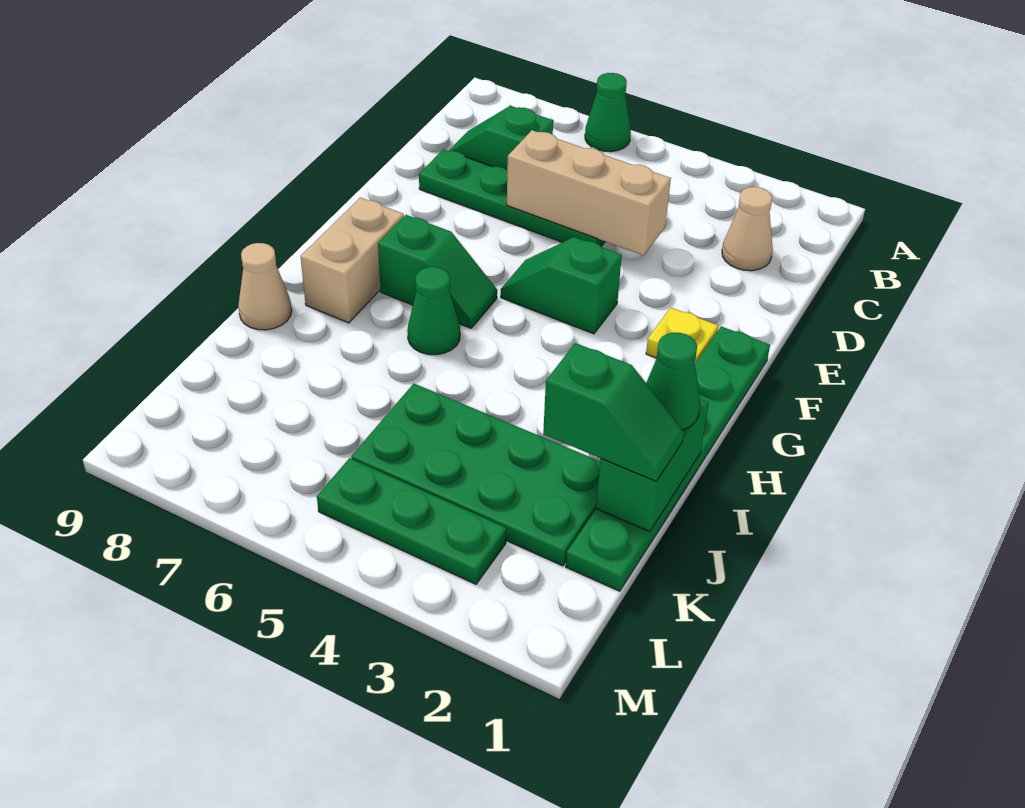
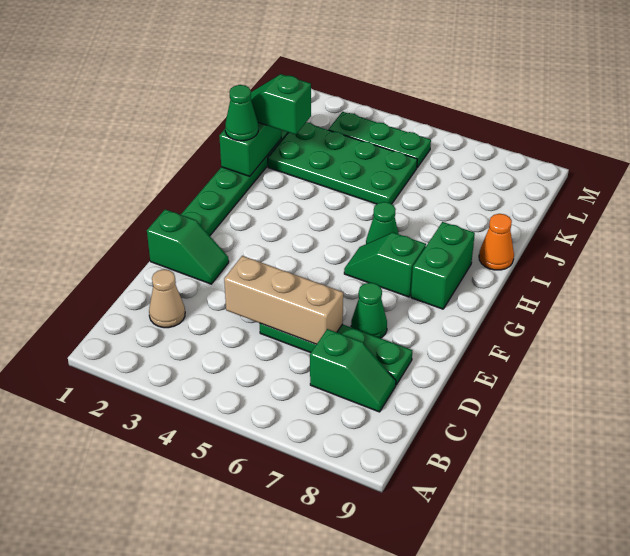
green 1x1 cone [585,73,631,152] -> green 1x1 cone moved to [351,283,387,338]
yellow 1x1 plate [646,307,718,364] -> none
green 1x2 slope [501,237,622,334] -> green 1x2 slope moved to [147,209,229,284]
tan 1x2 brick [301,197,404,323] -> green 1x2 brick [411,222,475,309]
tan 1x1 cone [238,243,292,330] -> orange 1x1 cone [479,214,514,270]

